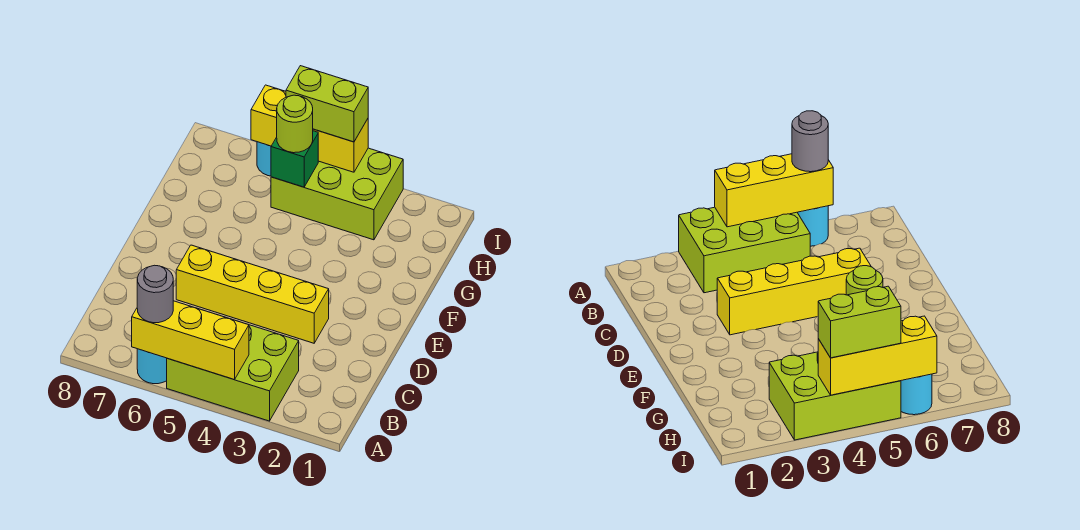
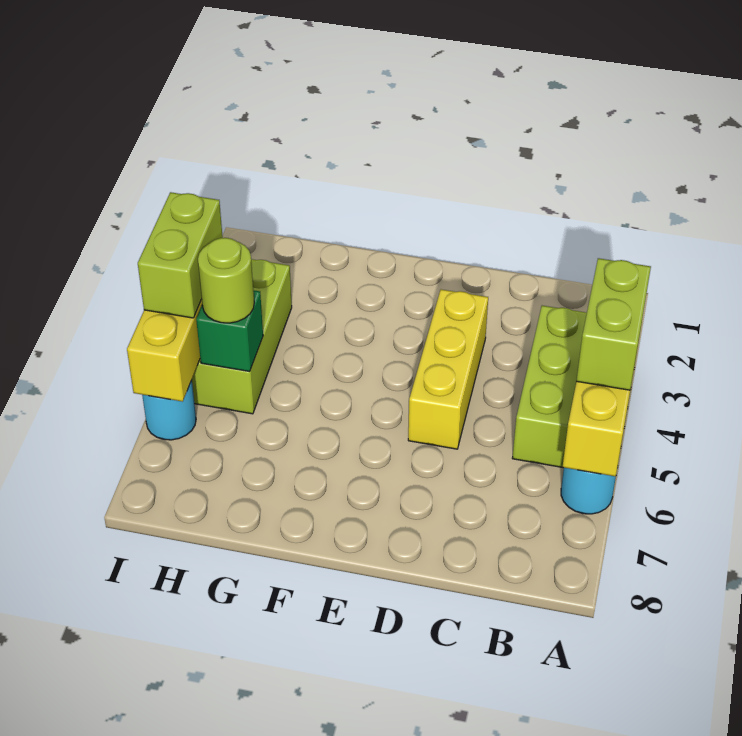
none -> lime 1x2 brick [577,258,651,390]
grey 1x1 round brick [137,265,173,323] -> none
yellow 1x4 brick [176,245,329,343] -> yellow 1x3 brick [408,289,488,449]

